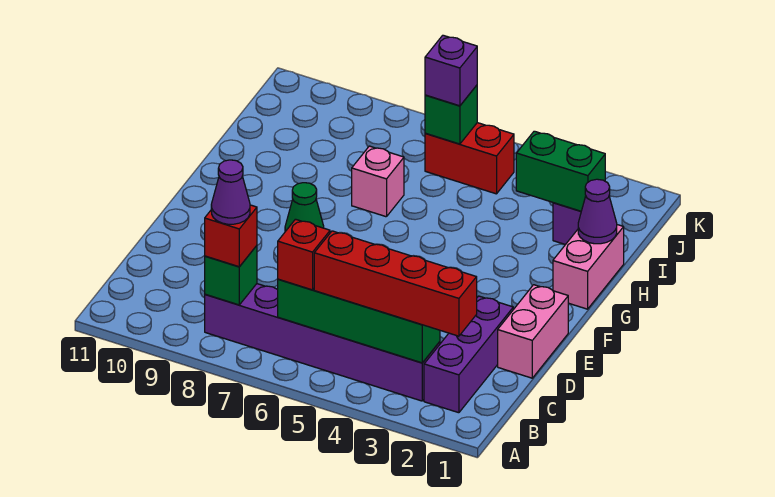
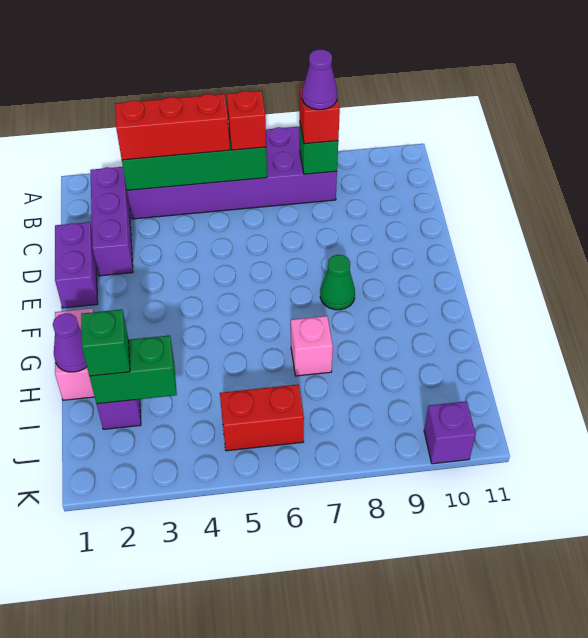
red 1x4 brick [314,231,477,336] -> red 1x3 brick [115,94,230,160]
purple 1x6 brick [205,284,440,401] -> purple 2x6 brick [127,126,337,219]
pink 1x2 brick [498,285,568,378] -> purple 1x2 brick [55,222,98,308]
green 1x1 brick [425,85,477,144] -> green 1x1 brick moved to [81,309,130,376]
purple 1x1 brick [425,35,477,106] -> purple 1x1 brick moved to [424,401,475,464]

